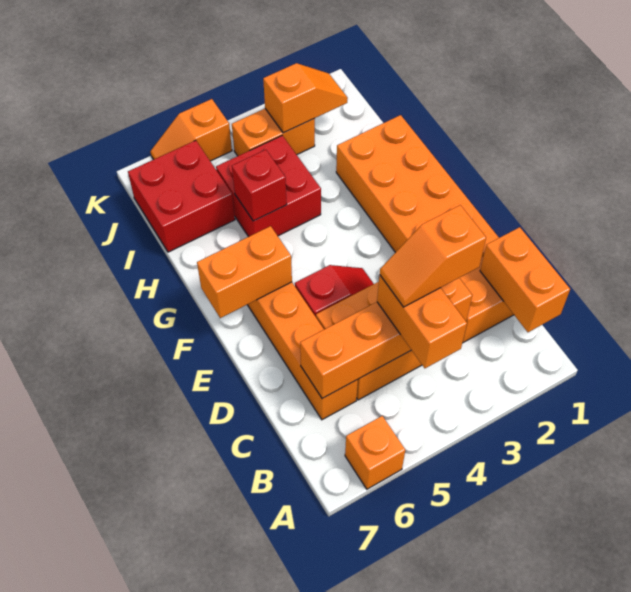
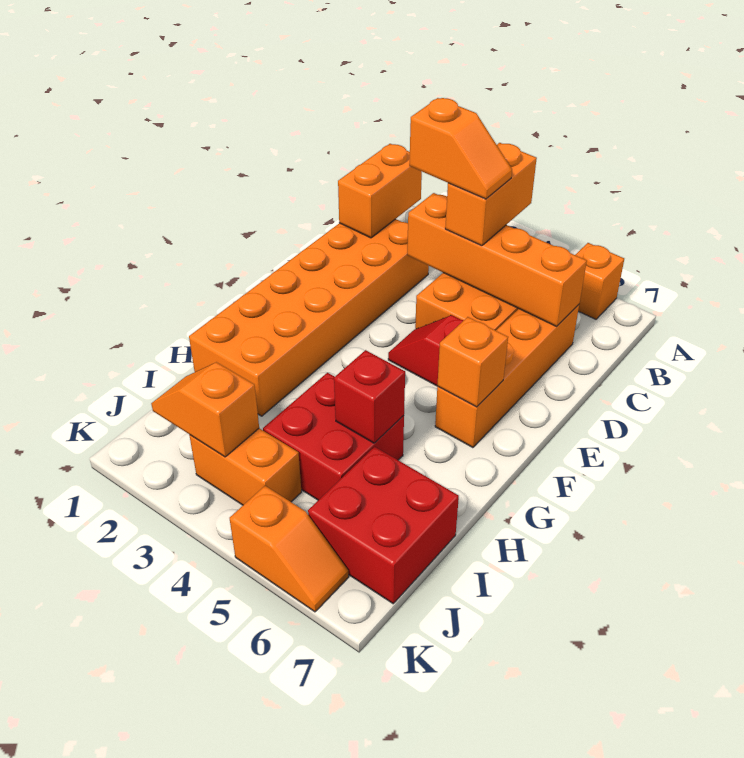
orange 1x2 brick [197,226,292,318] -> orange 1x1 brick [437,317,508,407]

